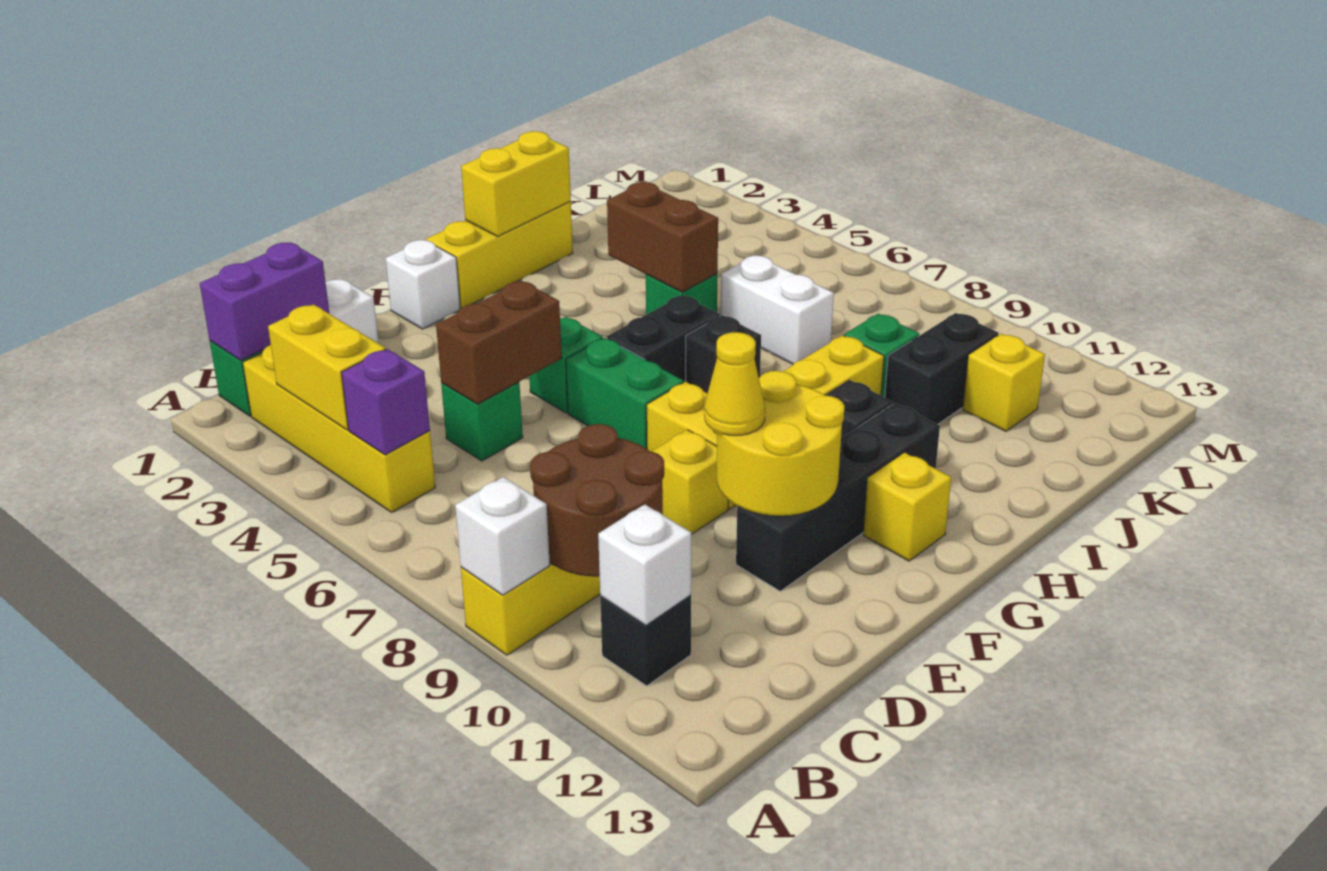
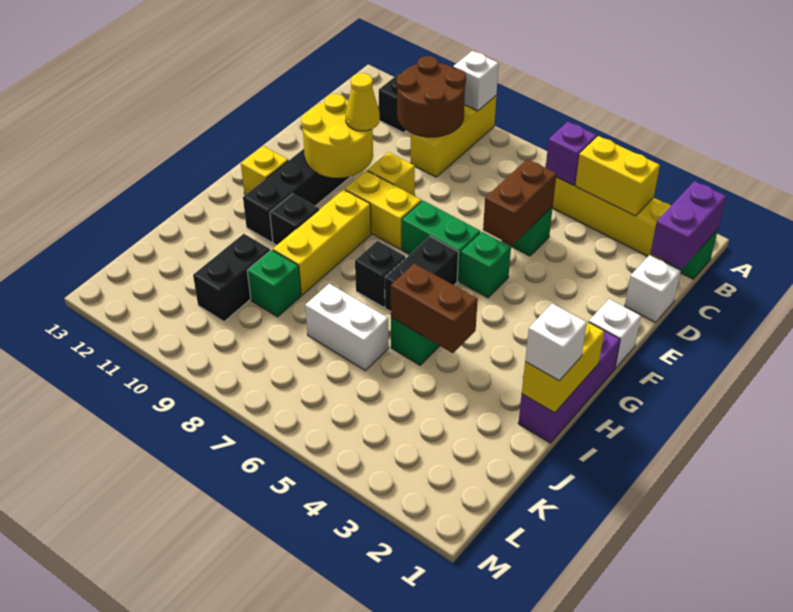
white 1x1 brick [598,504,691,625] -> white 1x1 brick moved to [525,304,587,381]
yellow 1x3 brick [426,202,573,308] -> purple 1x3 brick [518,323,620,443]
yellow 1x1 brick [963,334,1045,431] -> none

